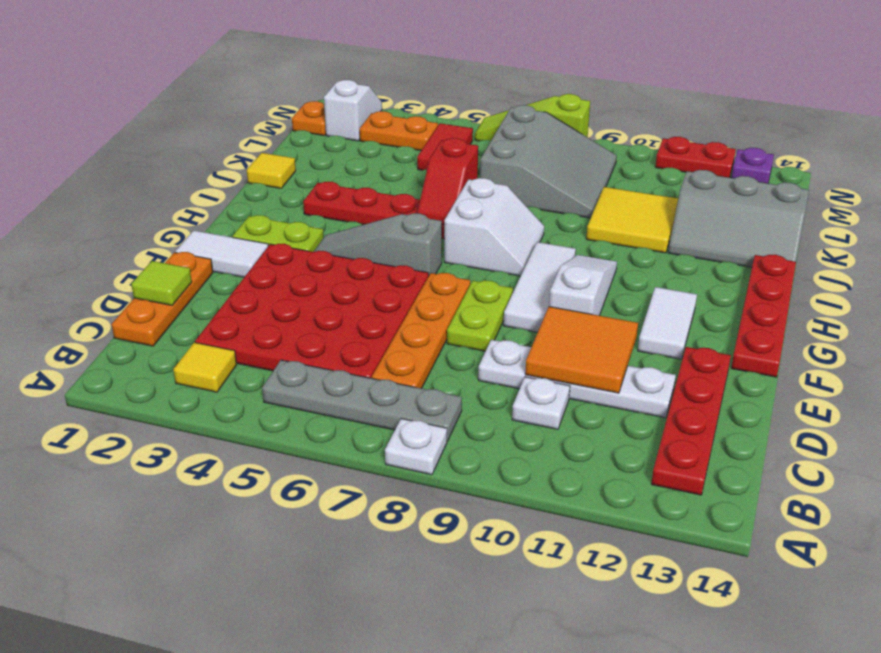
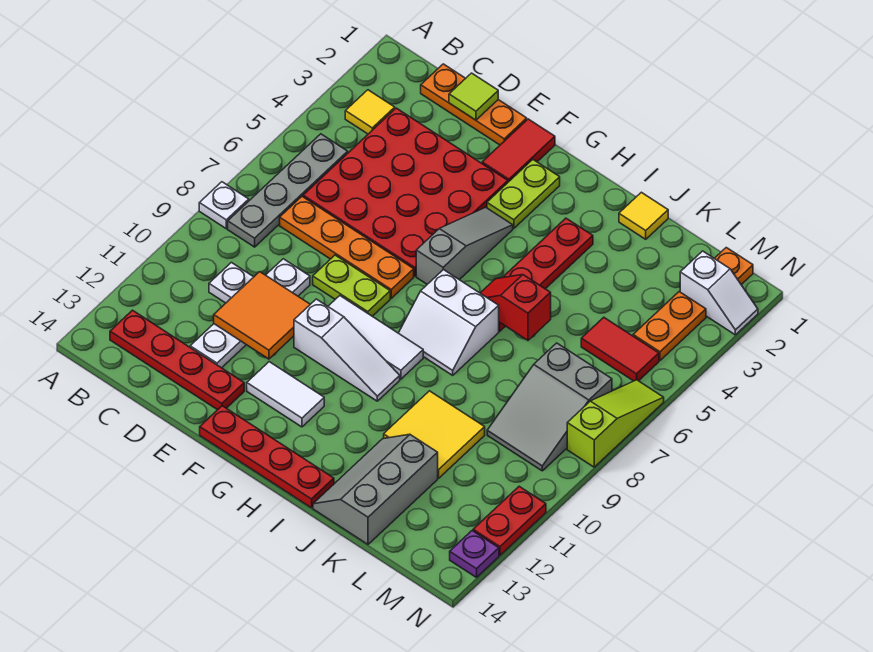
white 1x2 tile [175,230,268,277] -> red 1x2 tile [482,119,555,182]
grey 3x3 slope [480,105,617,218] -> grey 2x3 slope [487,343,612,471]

